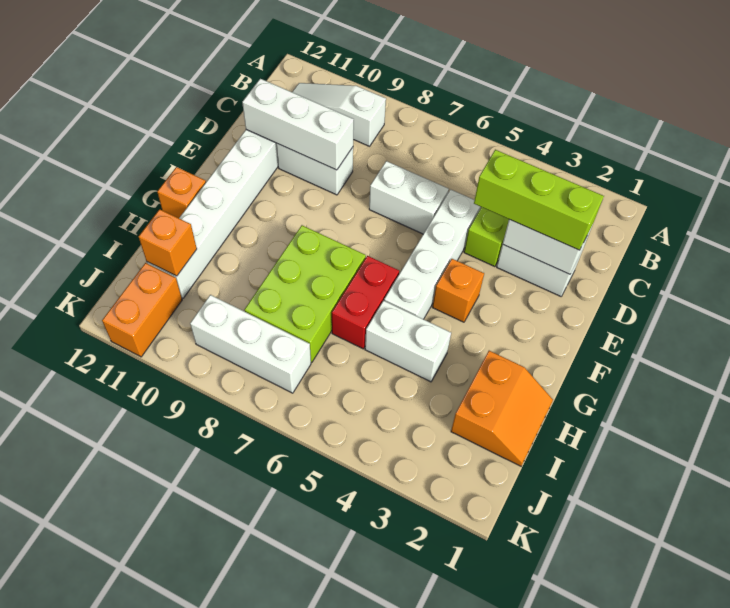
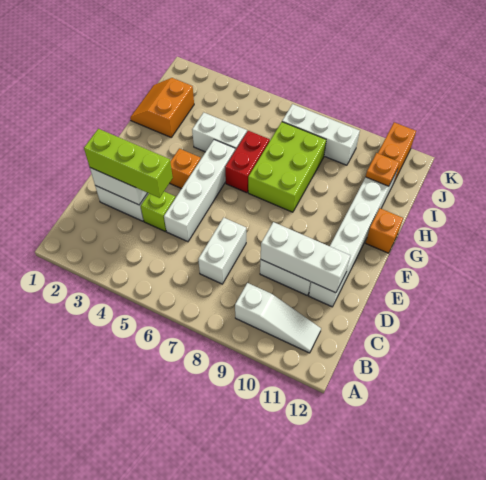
white 1x2 brick [369,161,449,234] -> white 1x2 brick turned to [198,218,246,284]
orange 1x1 brick [139,209,197,276] -> orange 1x1 plate [366,153,400,186]

